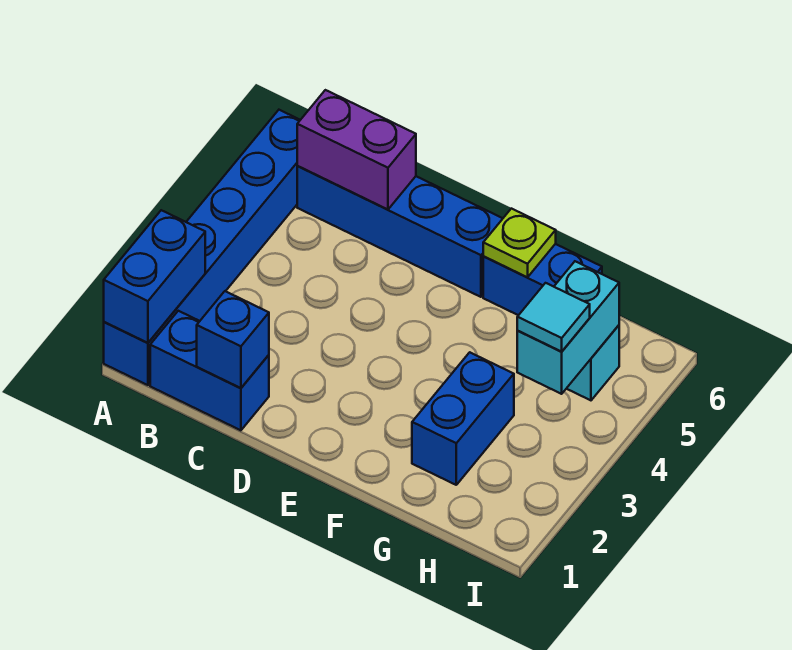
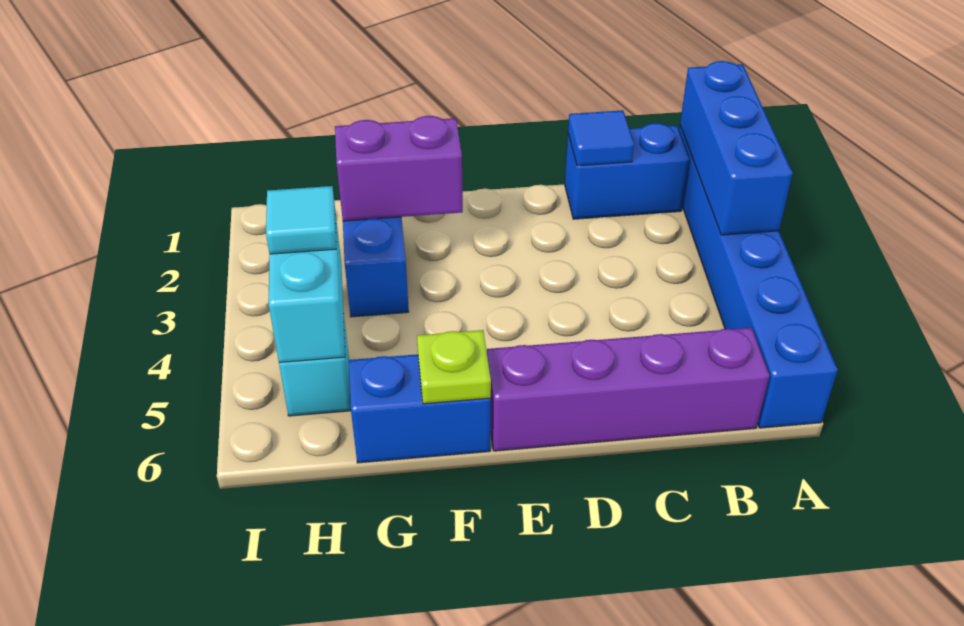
blue 1x2 brick [104,210,205,343] -> blue 1x3 brick [680,61,793,235]
blue 1x4 brick [297,166,503,297] -> purple 1x4 brick [487,328,770,451]
purple 1x2 brick [297,90,416,209] -> purple 1x2 brick moved to [335,116,463,221]
blue 1x1 brick [197,291,269,388] -> blue 1x1 tile [568,110,634,166]

